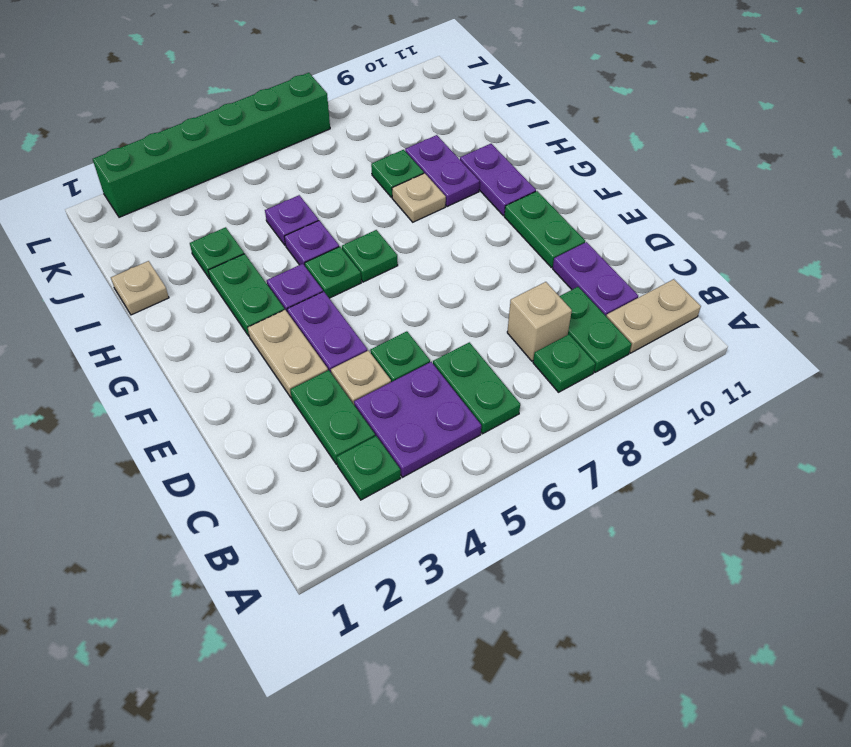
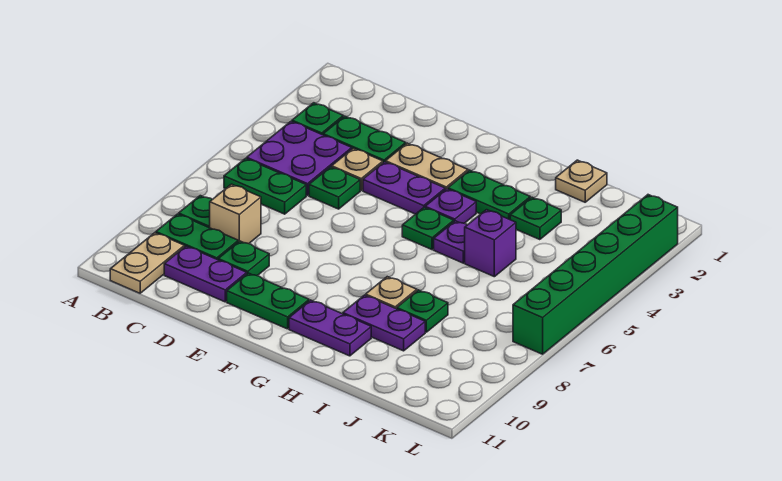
green 1x1 plate [342,230,398,282] -> green 1x1 plate moved to [218,241,269,276]
purple 1x1 plate [265,195,318,245] -> purple 1x1 brick [465,210,516,277]

